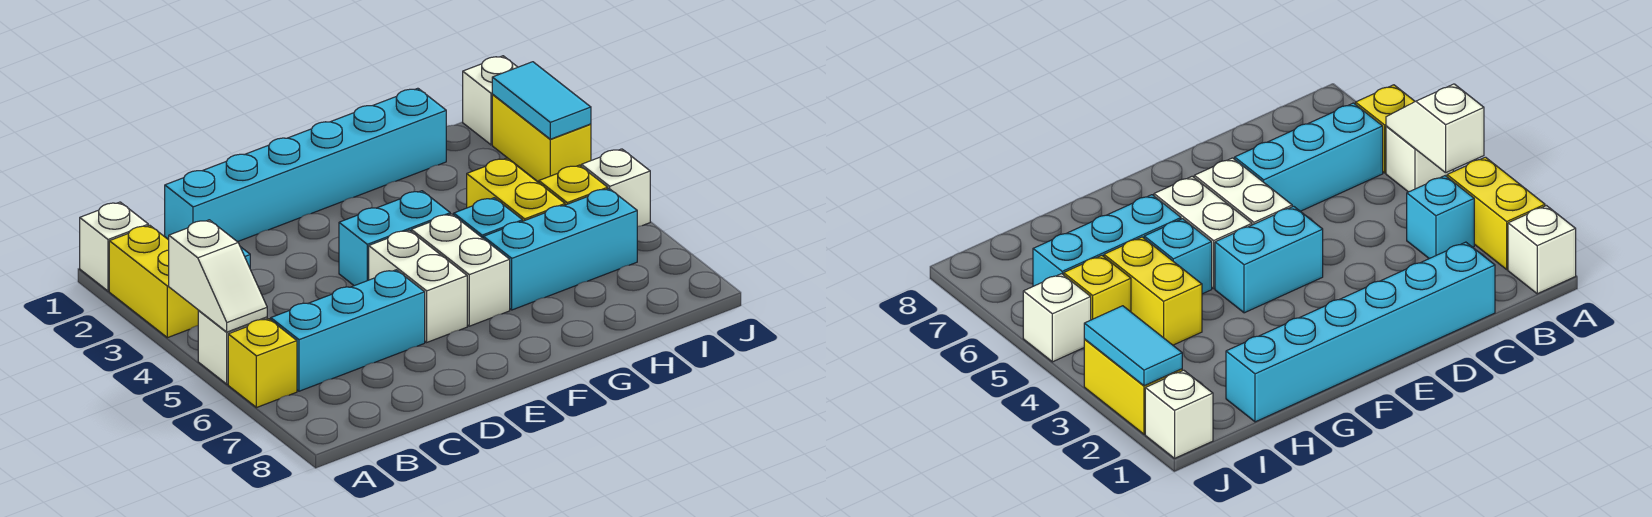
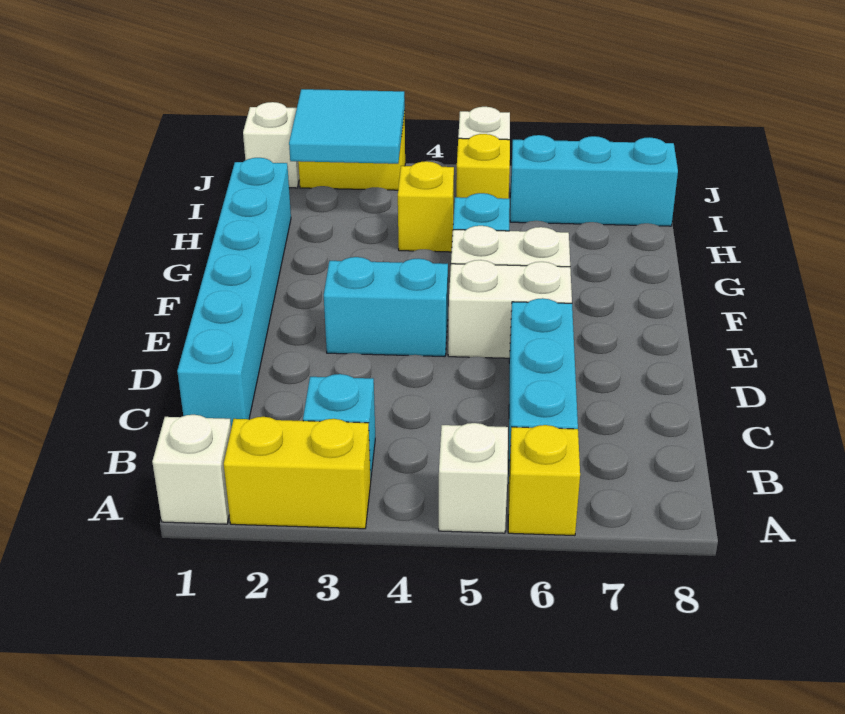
white 1x2 slope [169,220,267,332] -> none
cyan 1x2 brick [339,191,450,286] -> cyan 1x2 brick turned to [324,257,448,357]
cyan 1x3 brick [483,189,637,310] -> cyan 1x3 brick turned to [510,135,678,226]
yellow 1x2 brick [467,158,565,221] -> yellow 1x1 brick [398,161,454,252]
cyan 1x2 tile [492,62,591,139] -> cyan 2x2 tile [289,89,405,164]

